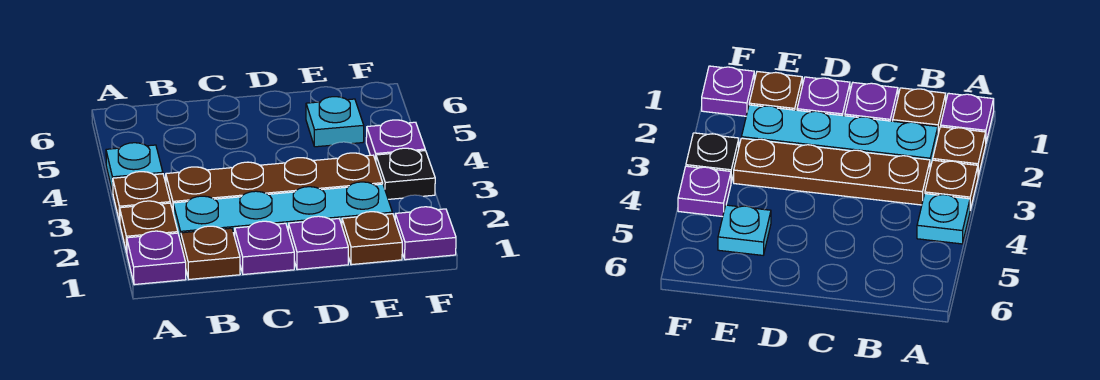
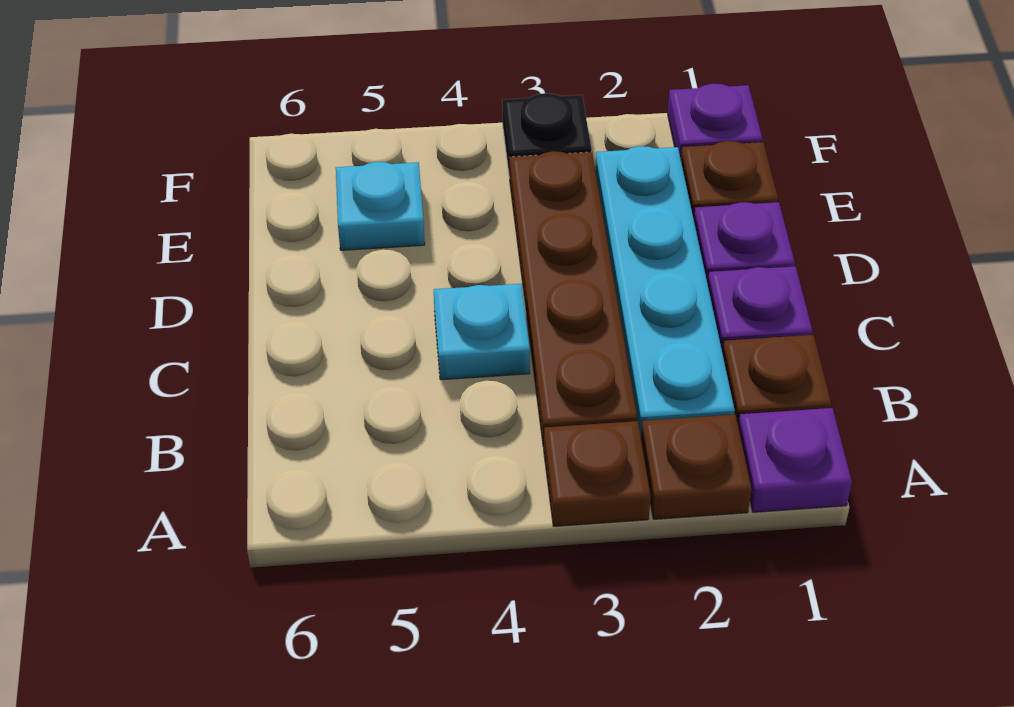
cyan 1x1 plate [106,143,163,192] -> cyan 1x1 plate moved to [434,284,530,380]
purple 1x1 plate [366,120,425,161] -> none

